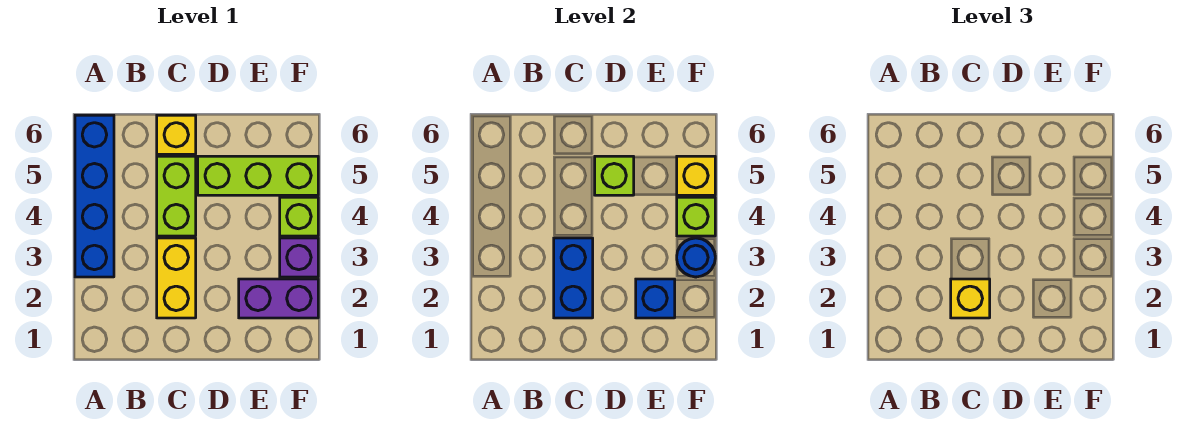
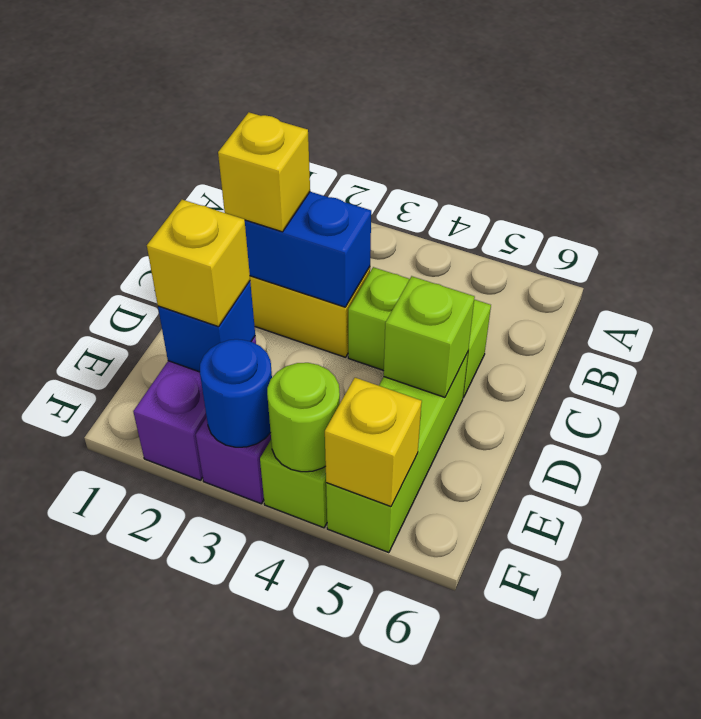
blue 1x4 brick [75,115,114,277] -> none
yellow 1x1 brick [157,115,196,154] -> yellow 1x1 brick moved to [147,200,250,327]
lime 1x1 brick [677,197,715,236] -> lime 1x1 round brick [267,363,340,472]

